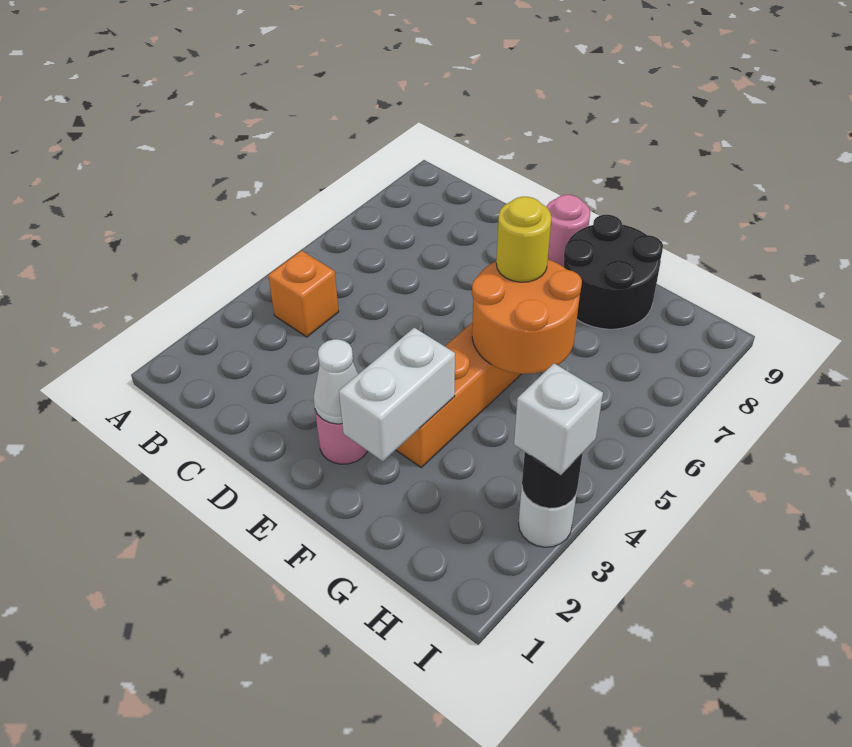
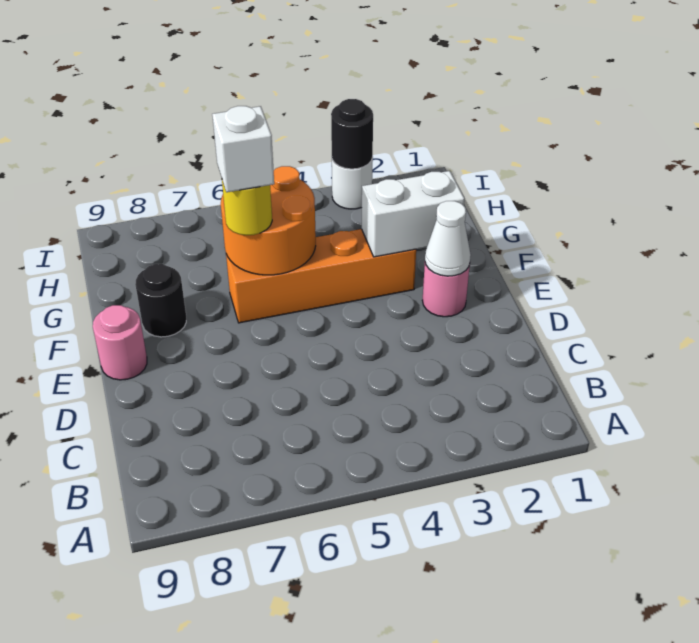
orange 1x1 brick [268,251,339,337] -> none
black 2x2 round brick [563,215,663,329] -> black 1x1 round brick [135,264,186,337]
white 1x1 brick [514,363,603,475] -> white 1x1 brick moved to [212,106,274,192]

